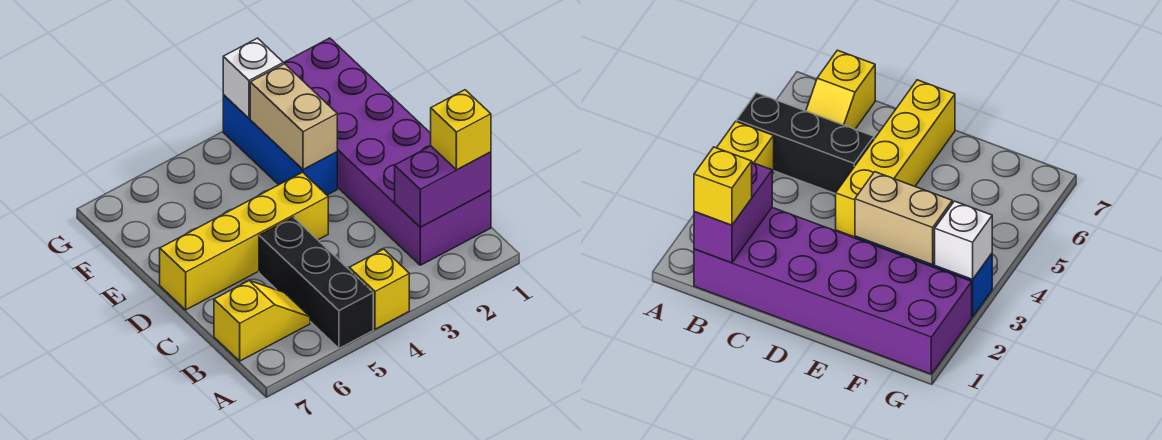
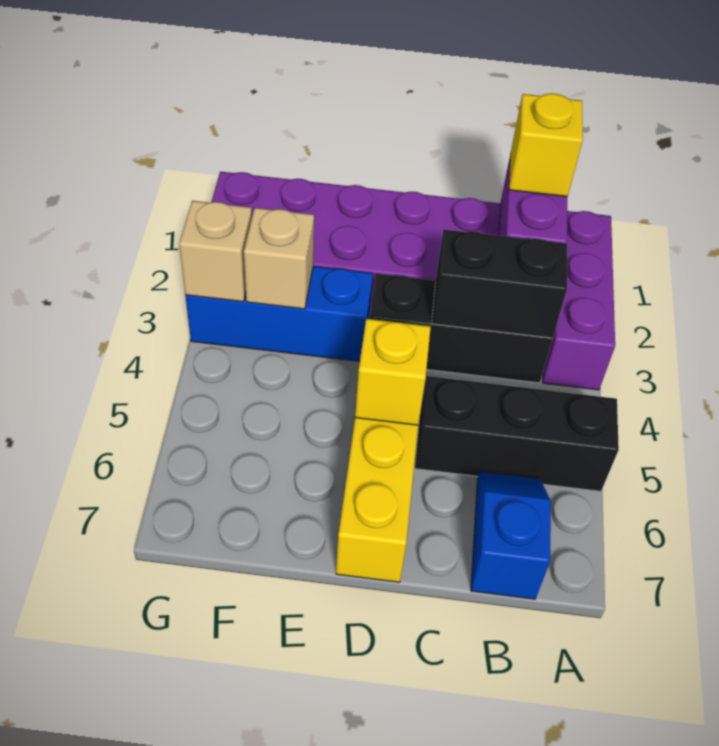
none -> purple 1x3 brick [543,211,615,390]
yellow 1x1 brick [349,249,409,329] -> yellow 1x1 brick moved to [355,319,431,425]
none -> black 1x3 brick [369,274,553,383]
none -> black 1x2 brick [432,230,567,338]
yellow 1x2 slope [214,281,310,361] -> blue 1x2 slope [471,472,551,599]
tan 1x2 brick [250,64,337,169] -> tan 1x1 brick [244,208,314,309]
white 1x1 brick [223,38,283,118] -> tan 1x1 brick [179,201,252,302]

